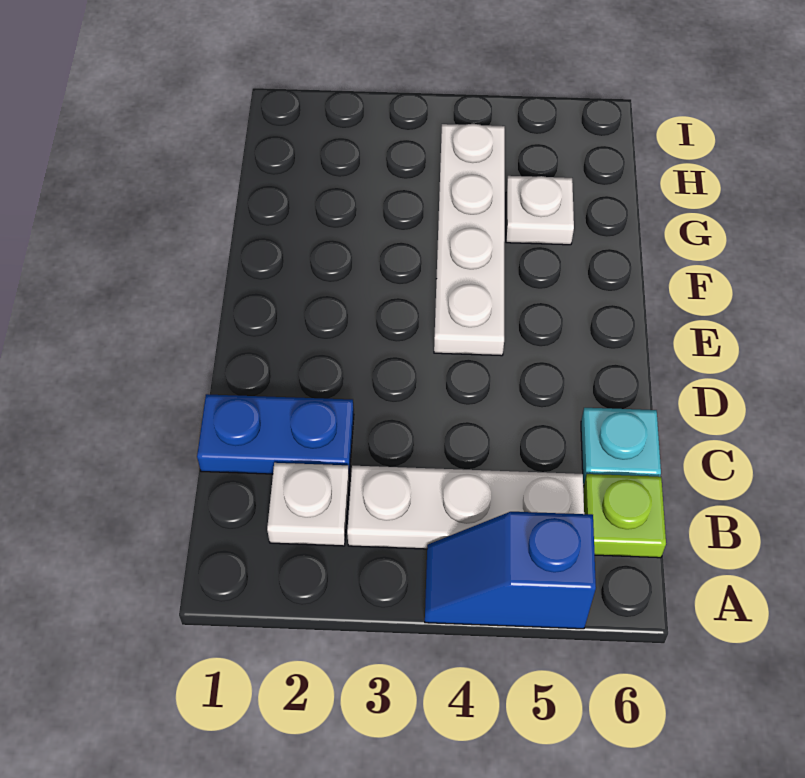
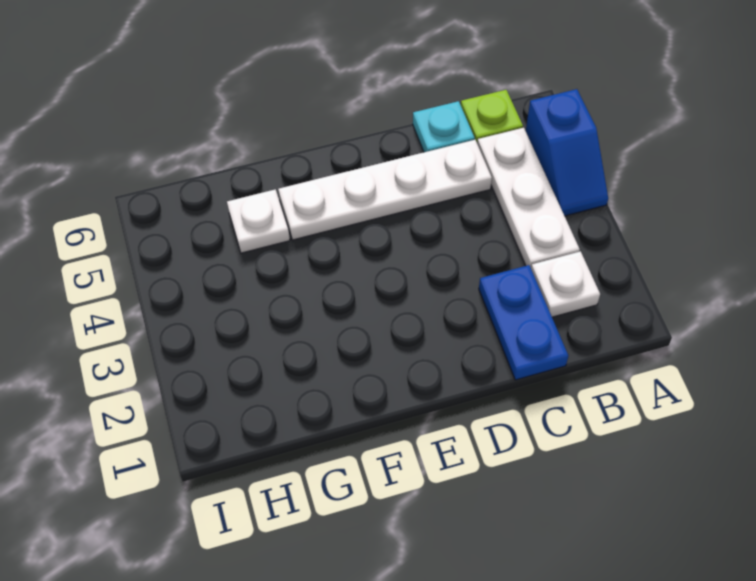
white 1x4 plate [434,124,505,356] -> white 1x4 plate moved to [278,140,492,240]

